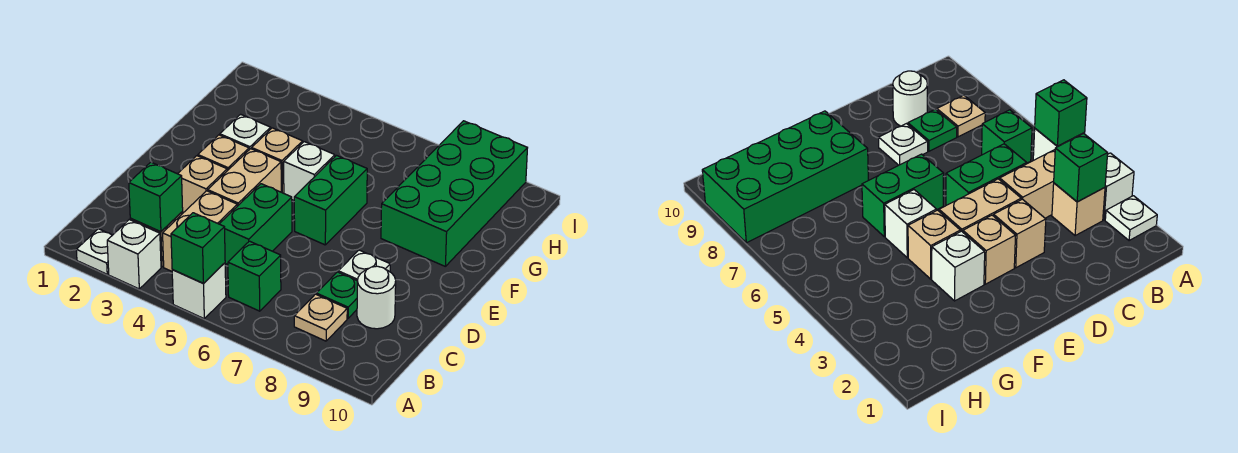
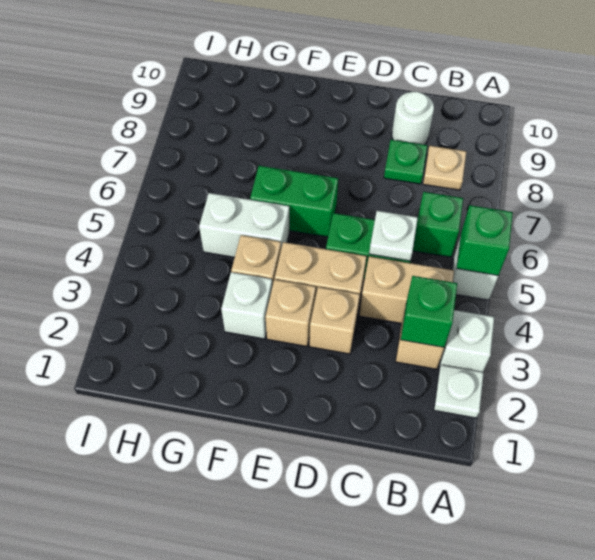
white 1x1 plate [338,250,390,281] -> white 1x1 plate moved to [369,211,418,261]
white 1x1 brick [284,142,335,200] -> white 1x2 brick [199,193,290,257]
green 2x4 brick [381,121,527,266] -> none

